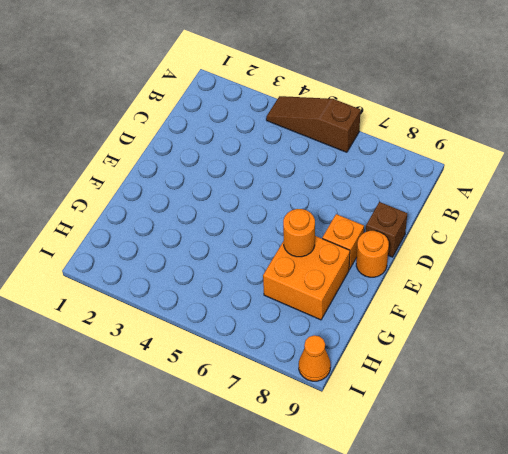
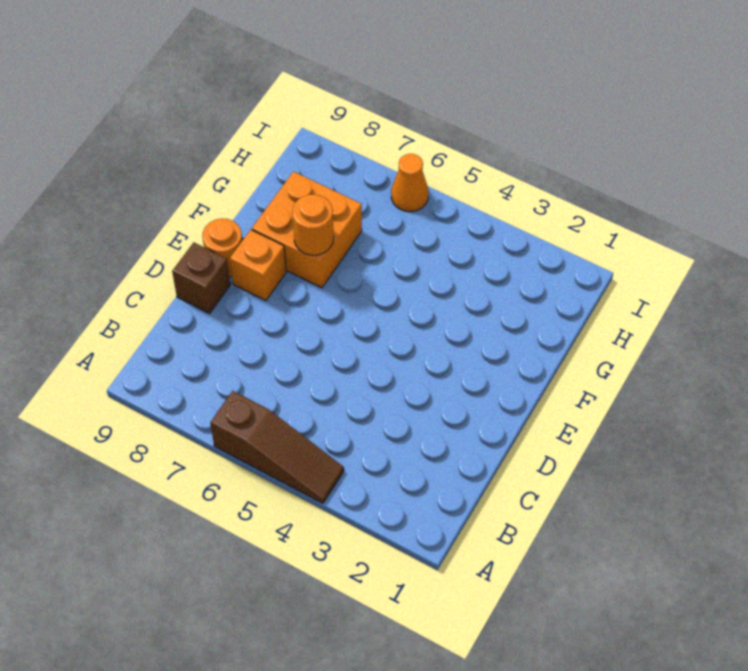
orange 1x1 cone [299,335,331,381] -> orange 1x1 cone moved to [391,154,429,212]

